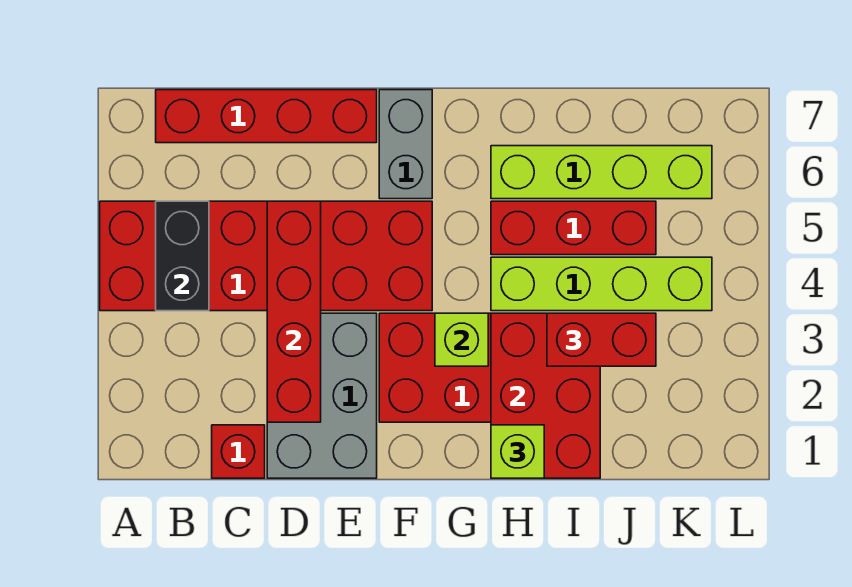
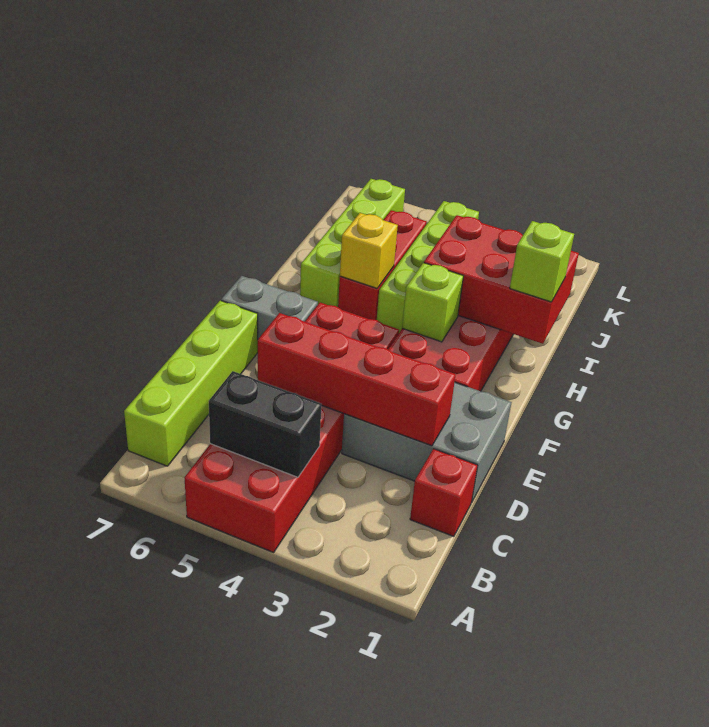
red 1x4 brick [156,90,377,143] -> lime 1x4 brick [124,300,258,466]
none -> yellow 1x1 brick [340,213,398,288]
red 1x2 brick [547,313,656,366] -> none

